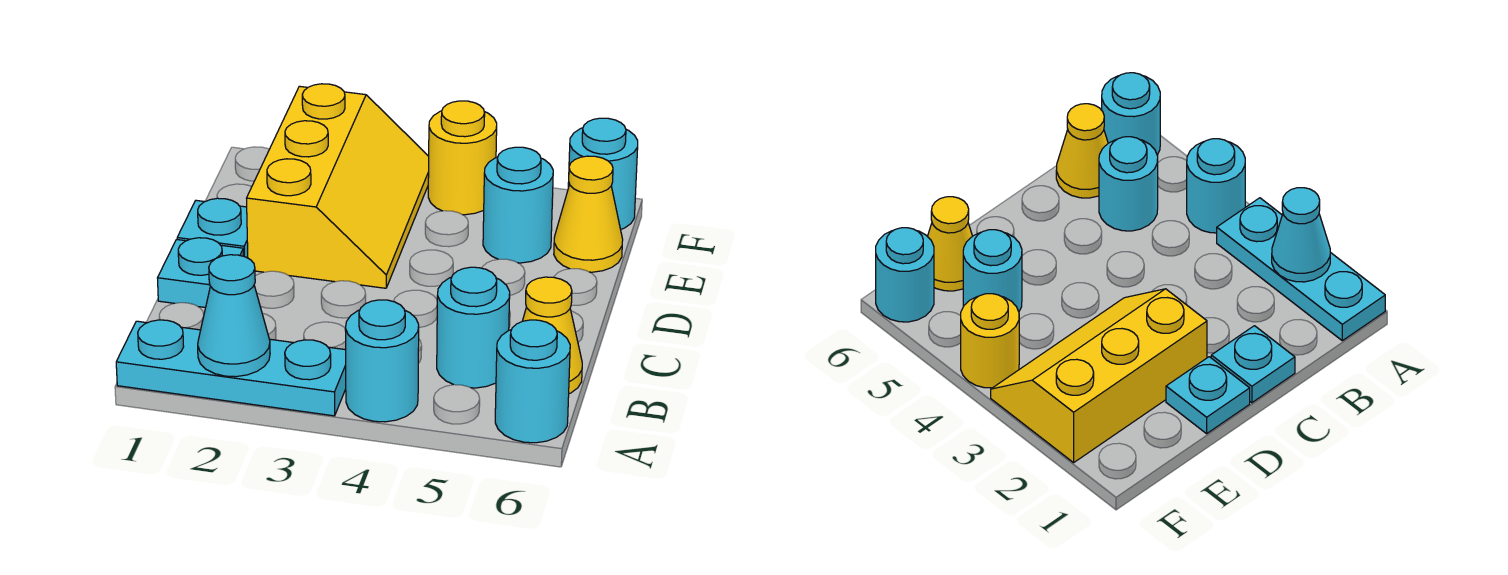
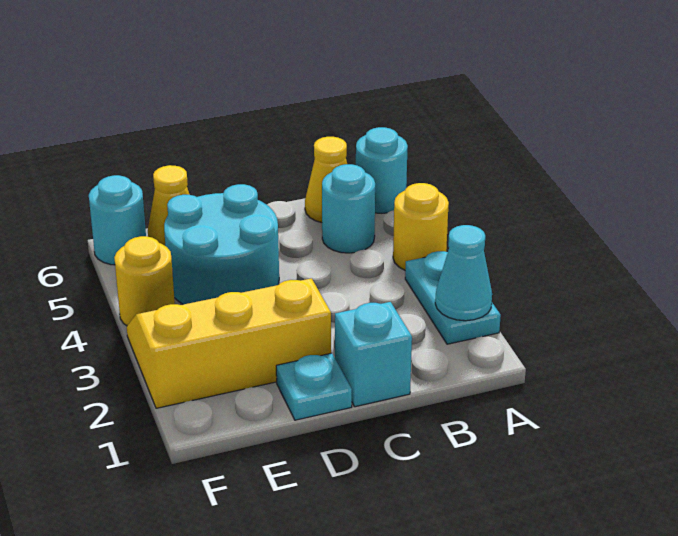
cyan 1x3 plate [116,320,346,416] -> cyan 1x2 plate [405,251,501,344]
cyan 1x1 round brick [345,300,419,422] -> yellow 1x1 round brick [393,183,449,270]
cyan 1x1 plate [158,238,243,308] -> cyan 1x1 brick [335,302,412,407]
cyan 1x1 round brick [483,147,553,263] -> cyan 2x2 round brick [164,184,279,304]

